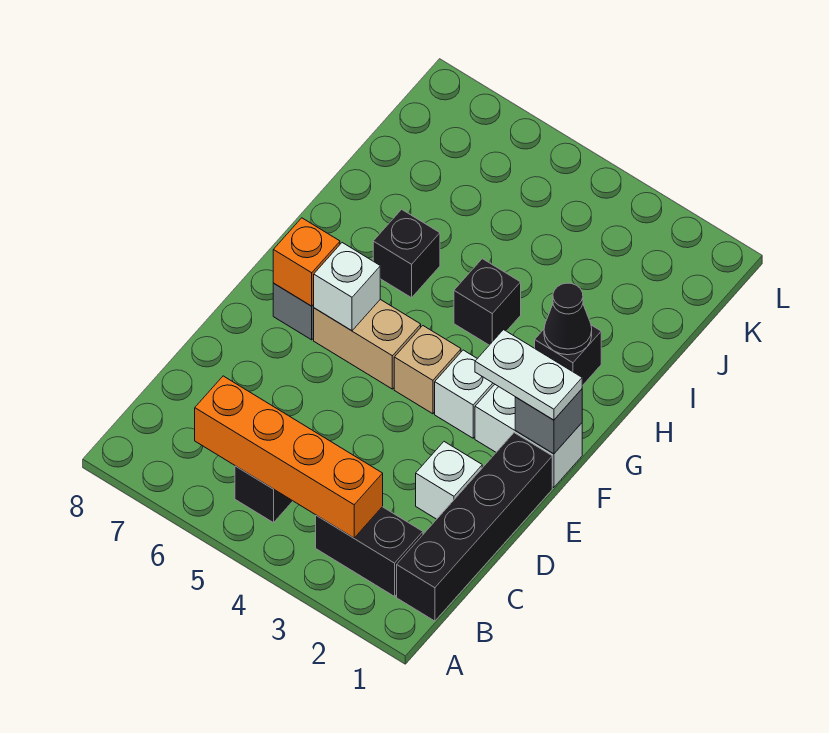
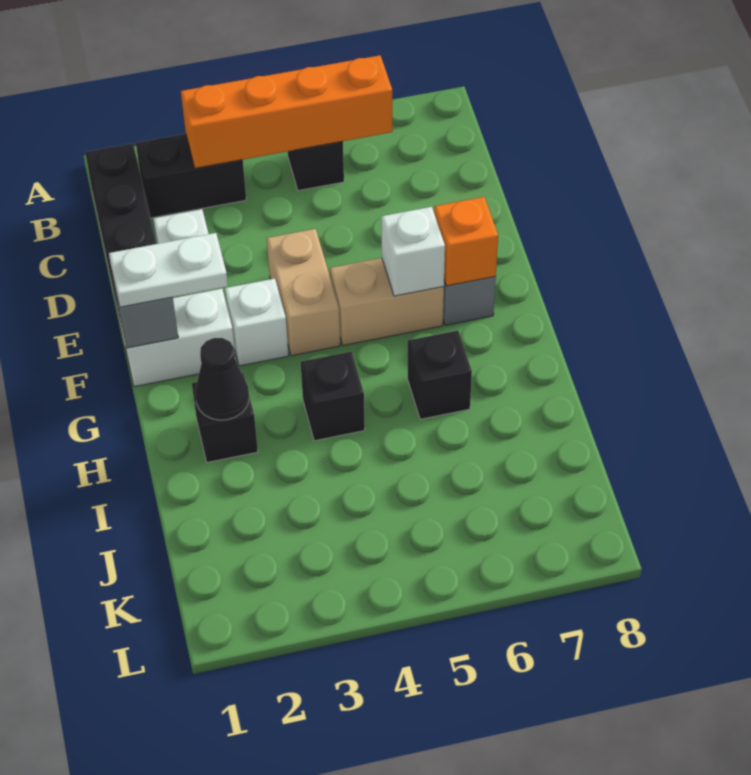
tan 1x1 brick [394,326,461,414] -> tan 1x2 brick [267,229,340,356]

